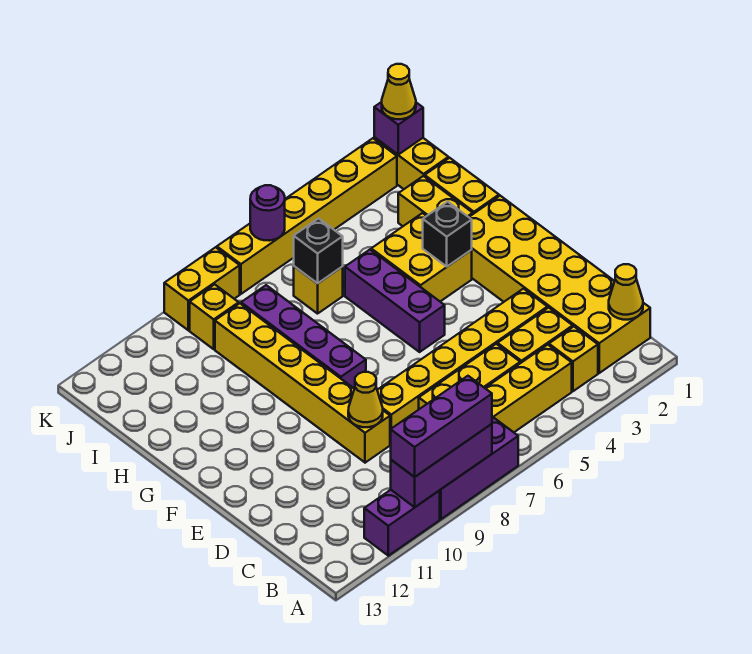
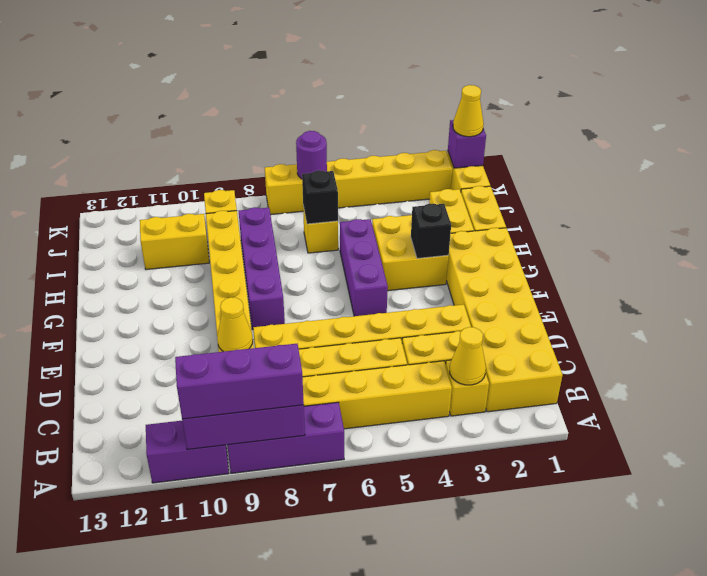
yellow 1x1 cone [609,264,643,320] -> yellow 1x1 cone moved to [450,327,486,385]
yellow 1x2 brick [164,247,240,330] -> yellow 1x2 brick moved to [140,214,209,270]

